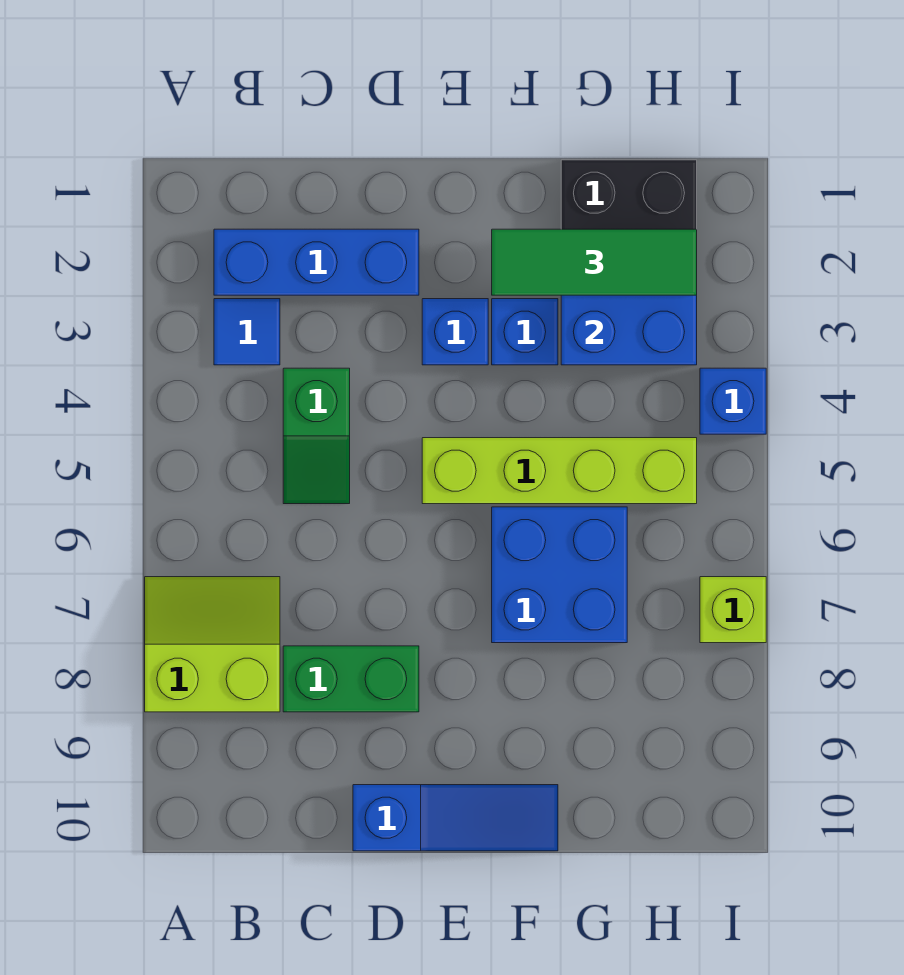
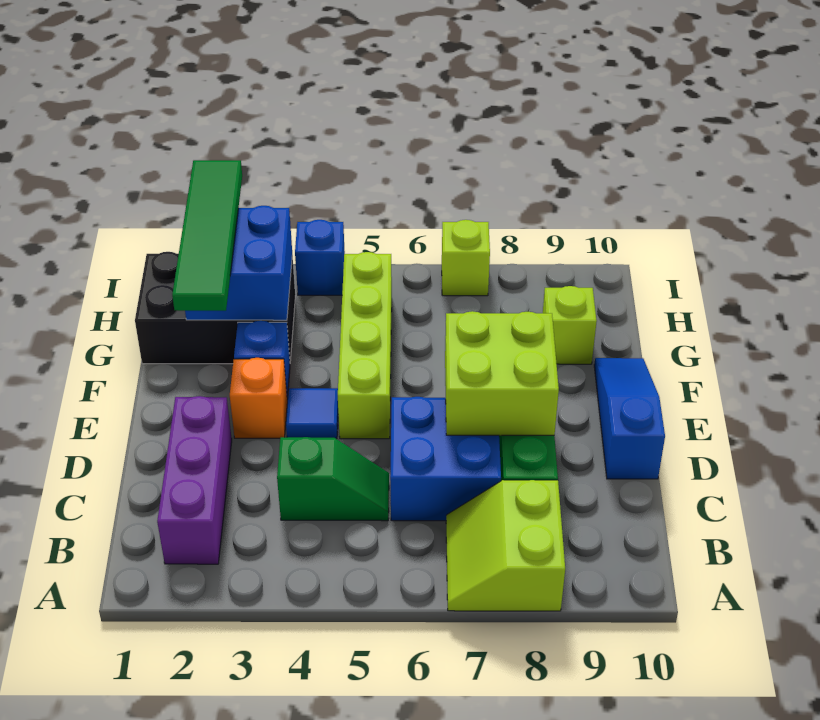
blue 1x3 brick [214,229,419,295] -> purple 1x3 brick [157,396,232,564]
blue 1x1 tile [214,299,280,365] -> blue 1x1 tile moved to [286,388,338,439]
none -> lime 2x2 brick [445,311,559,435]
blue 1x1 brick [422,299,488,365] -> orange 1x1 brick [230,358,287,438]
green 1x3 tile [492,229,697,295] -> green 1x4 tile [172,160,242,311]
blue 2x2 brick [492,507,627,643] -> blue 2x2 brick moved to [390,397,501,521]
none -> lime 1x1 brick [543,286,597,364]

